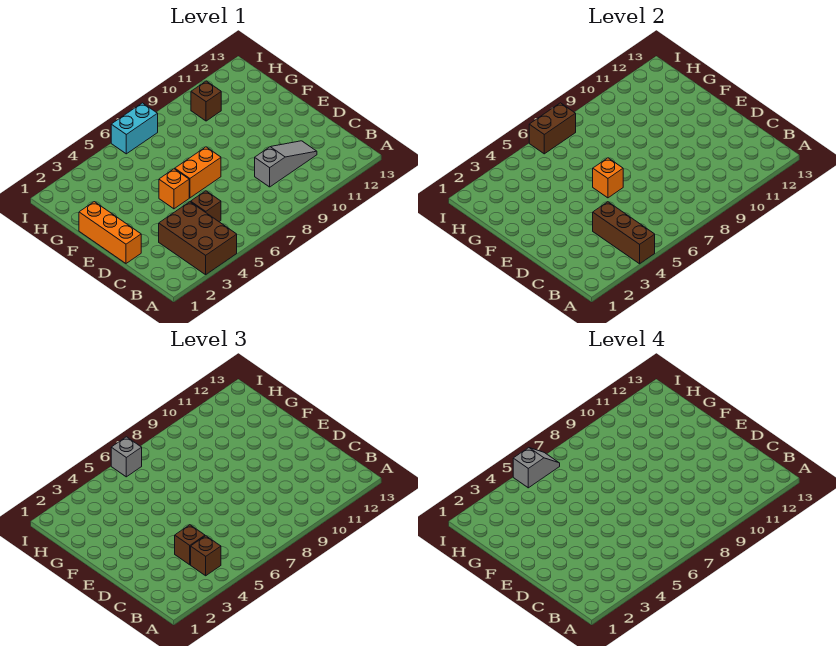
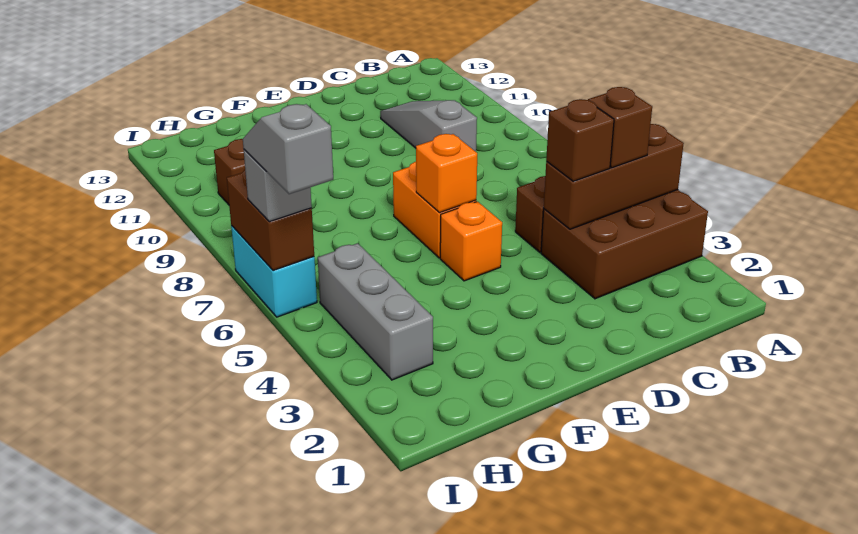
orange 1x3 brick [79,202,141,263] -> none
none -> grey 1x3 brick [318,243,433,380]

